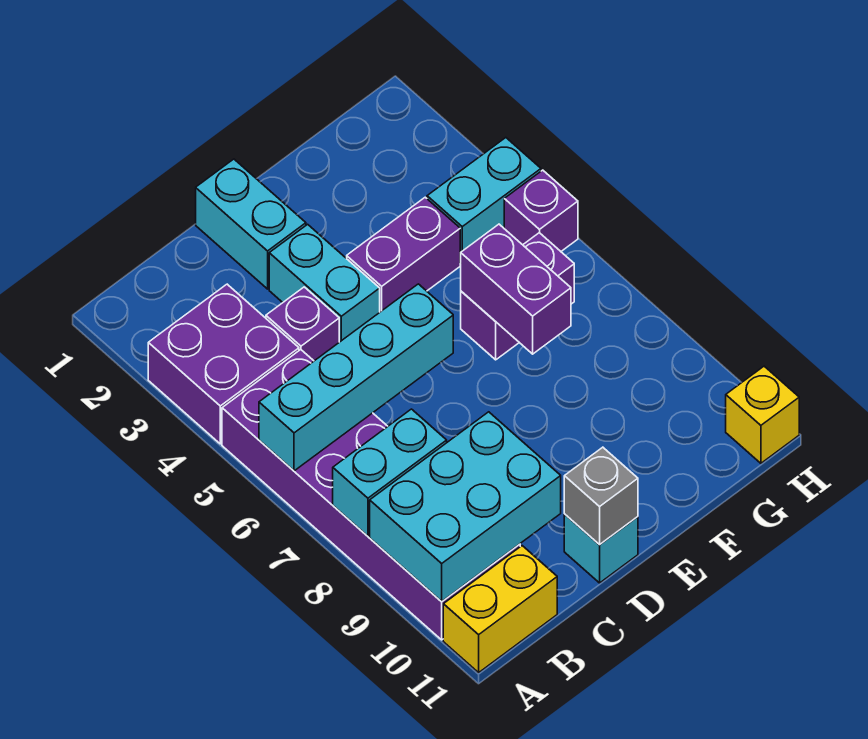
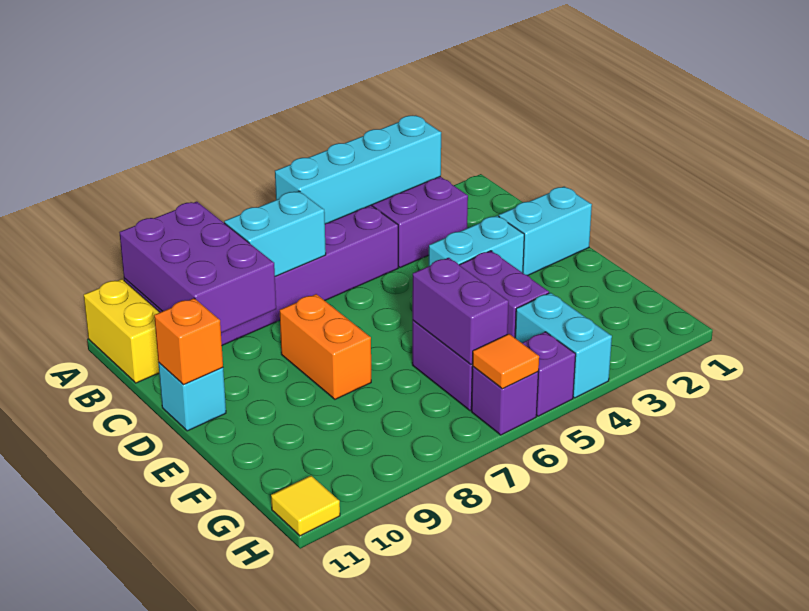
cyan 1x4 brick [259,284,453,471] -> cyan 1x4 brick turned to [275,116,441,224]
cyan 1x2 brick [333,409,447,536] -> cyan 1x2 brick turned to [224,191,326,276]
cyan 2x3 brick [370,412,561,602] -> purple 2x3 brick [119,202,276,333]
purple 1x1 brick [266,287,339,361] -> purple 1x1 brick moved to [471,367,538,435]
none -> orange 1x2 brick [280,294,371,399]
grey 1x1 brick [564,447,638,545] -> orange 1x1 brick [154,298,223,384]
purple 1x2 brick [460,224,571,354] -> purple 1x2 brick turned to [412,258,509,365]
none -> orange 1x1 tile [472,334,539,389]
yellow 1x1 brick [726,366,799,463] -> yellow 1x1 tile [271,476,340,536]

